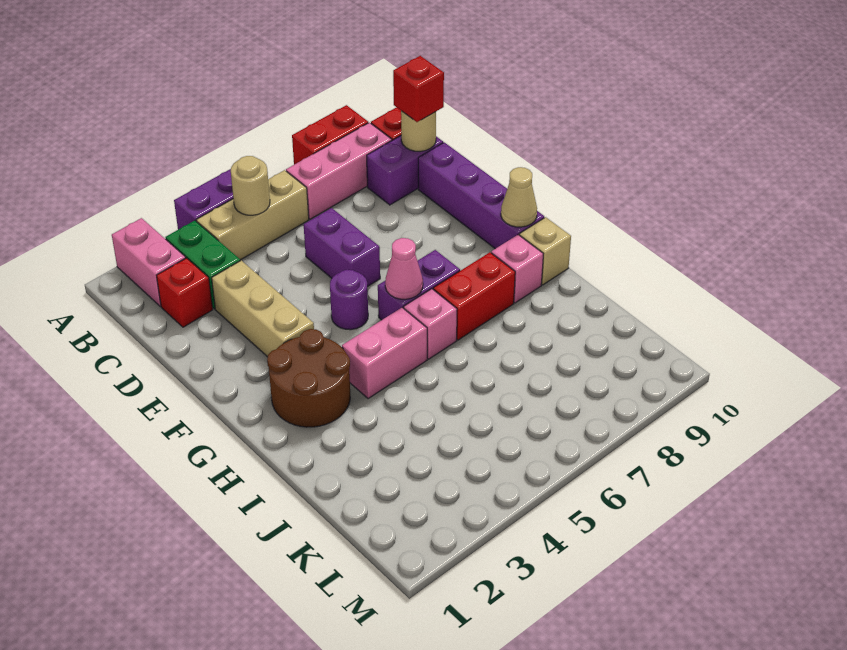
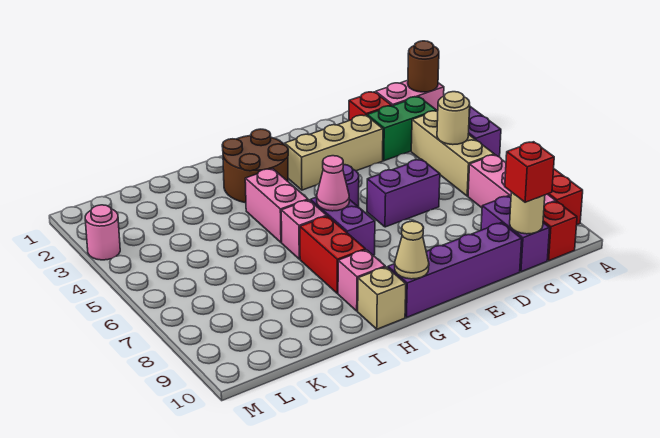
none -> brown 1x1 round brick [408,41,439,92]
none -> pink 1x1 round brick [85,205,120,260]

